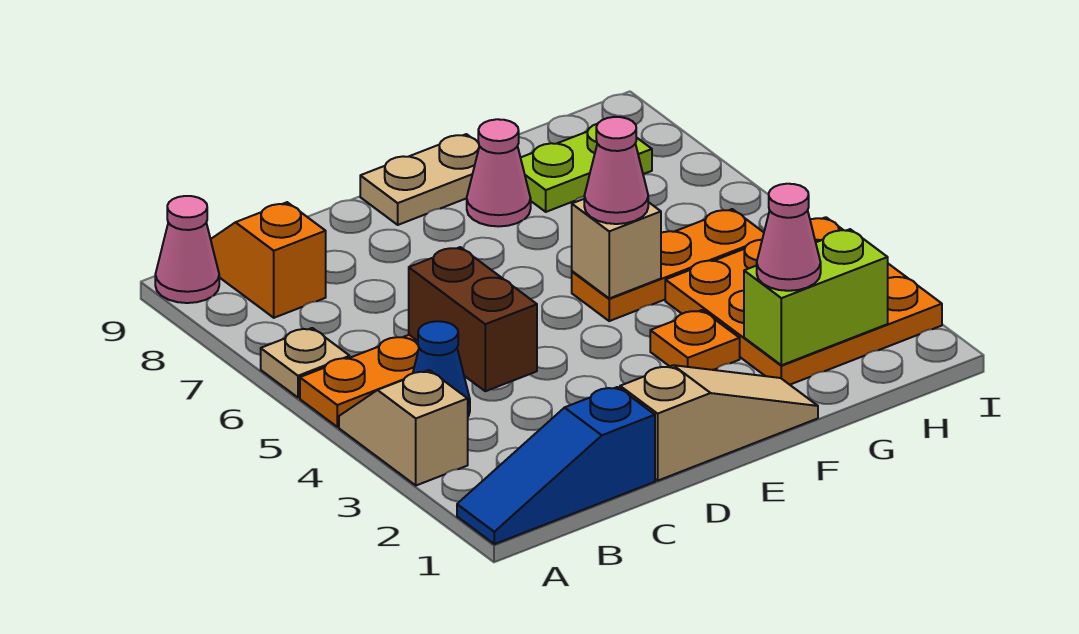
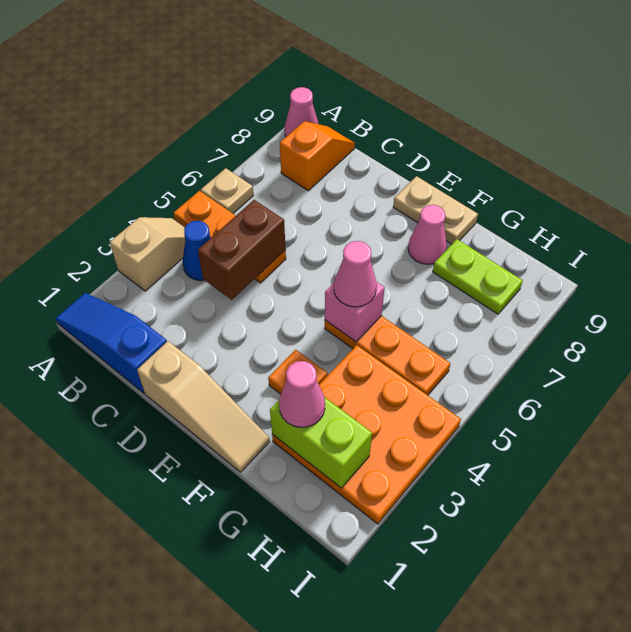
tan 1x1 brick [572,199,661,298] -> pink 1x1 brick [325,282,385,342]

